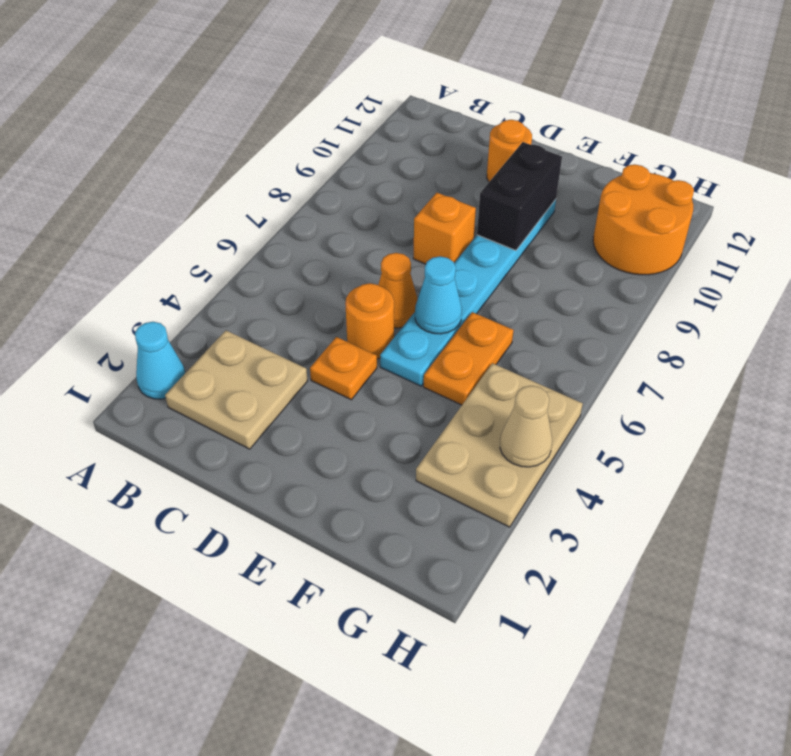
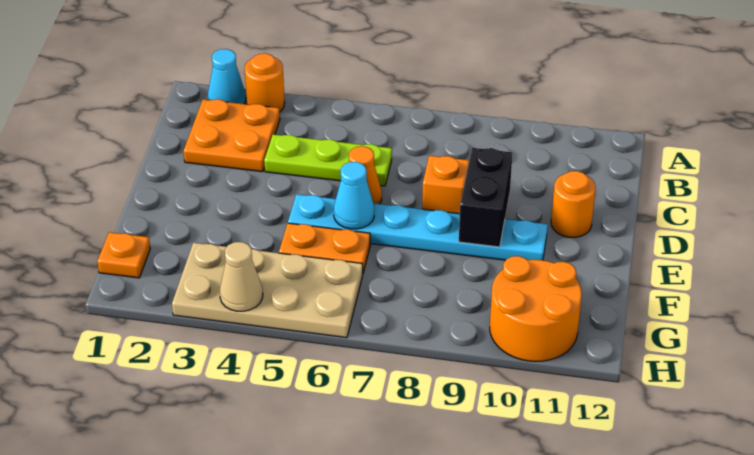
tan 2x2 plate [165,331,308,449] -> orange 2x2 plate [184,99,280,172]
none -> lime 1x3 plate [264,134,392,186]
orange 1x1 plate [310,337,377,400] -> orange 1x1 plate moved to [97,232,150,278]
orange 1x1 round brick [345,283,394,359] -> orange 1x1 round brick moved to [245,53,285,111]
black 1x2 brick [477,142,562,250] -> black 1x2 brick turned to [459,148,513,247]
tan 2x3 plate [416,363,583,527] -> tan 2x4 plate [172,243,363,338]

